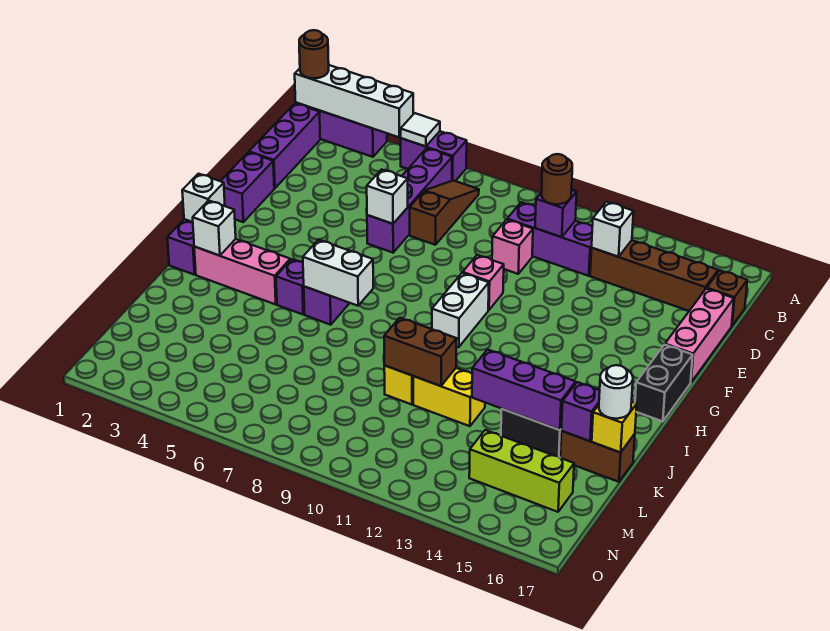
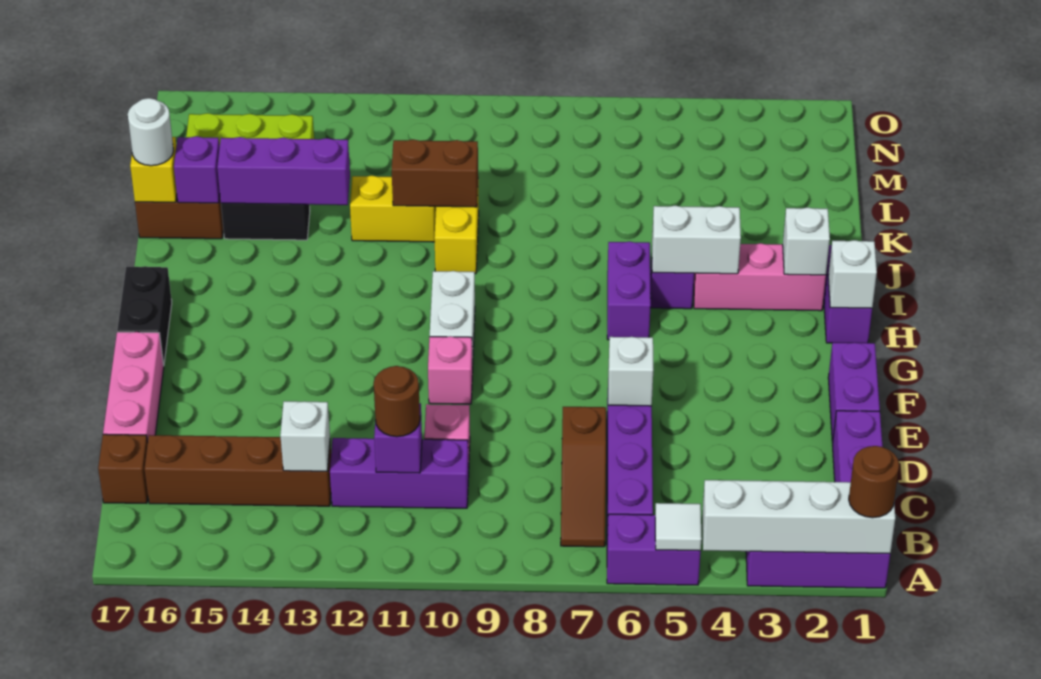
white 1x2 brick [303,240,373,306] -> white 1x2 brick moved to [652,206,741,274]

